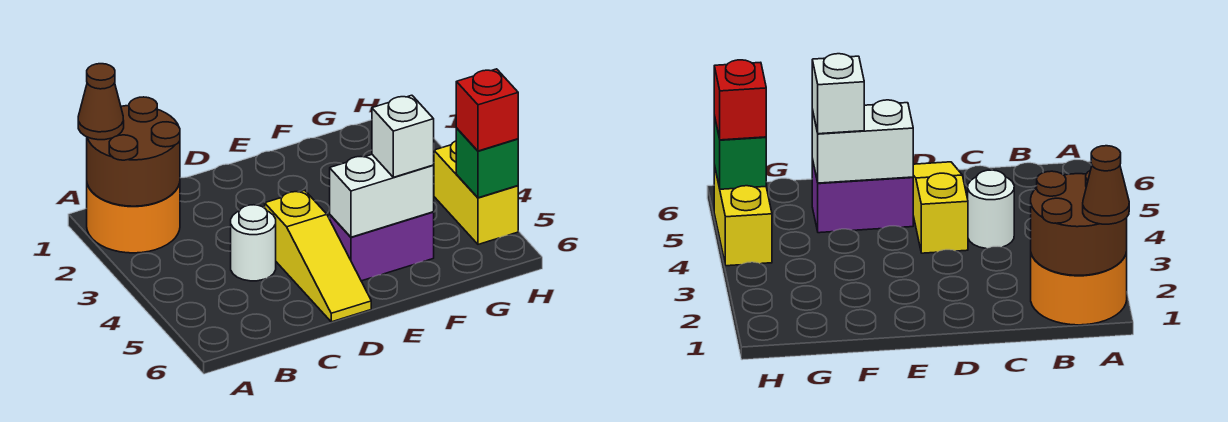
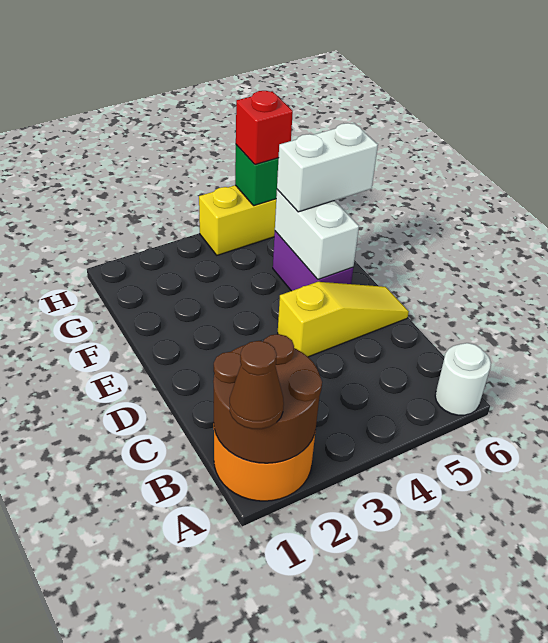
white 1x1 round brick [231,205,276,281] -> white 1x1 round brick moved to [435,343,491,415]
white 1x1 brick [372,95,434,177] -> white 1x2 brick [277,123,378,212]

